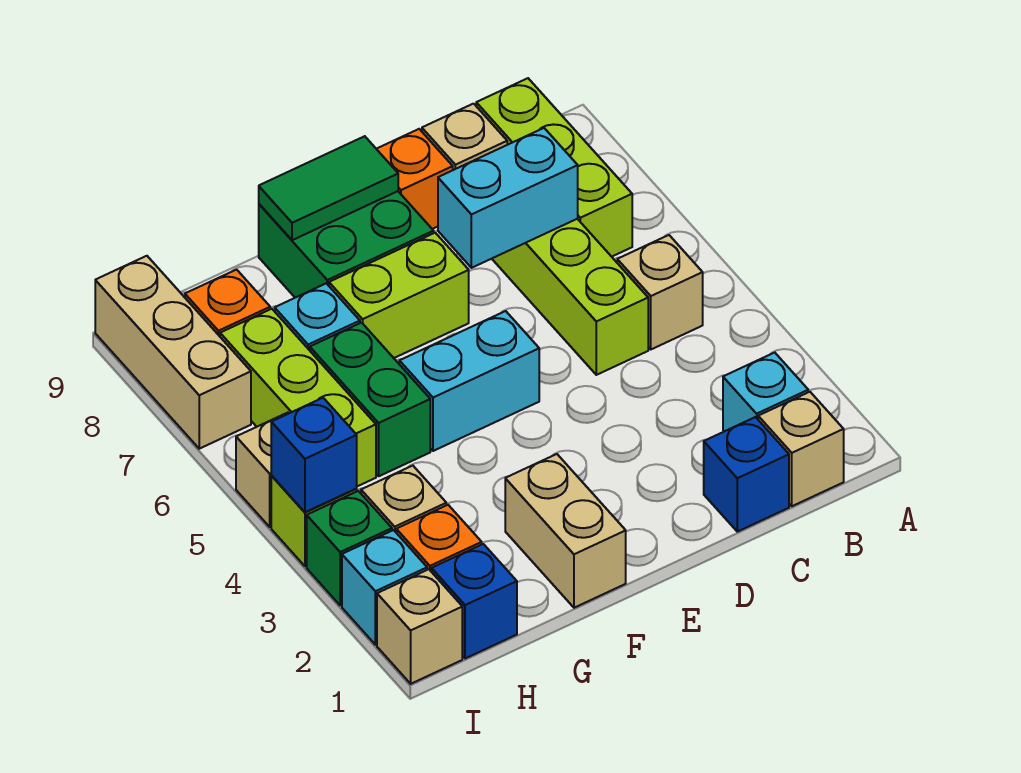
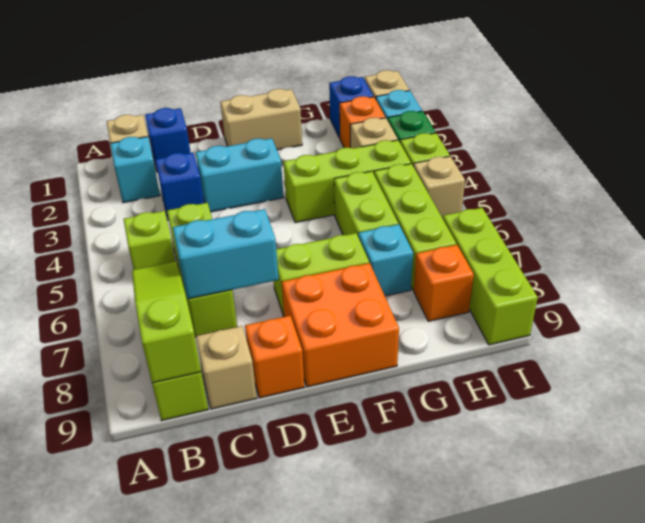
tan 1x1 brick [617,235,703,349] -> lime 1x1 brick [124,211,175,270]
none -> lime 1x3 slope [132,262,201,383]
cyan 1x2 brick [399,311,539,451] -> cyan 1x2 brick moved to [196,138,284,212]
green 2x2 brick [259,191,434,298] -> orange 2x2 brick [282,263,399,387]
green 1x2 tile [259,136,398,240] -> none
tan 1x2 brick [505,454,626,608] -> tan 1x2 brick turned to [220,89,302,150]
none -> lime 1x3 brick [283,140,411,223]
green 1x2 brick [310,323,430,476] -> lime 1x2 brick [334,171,398,235]
blue 1x1 brick [271,398,357,512] -> blue 1x1 brick moved to [155,153,204,220]
tan 1x3 brick [95,256,251,449] -> lime 1x3 brick [443,208,538,345]

